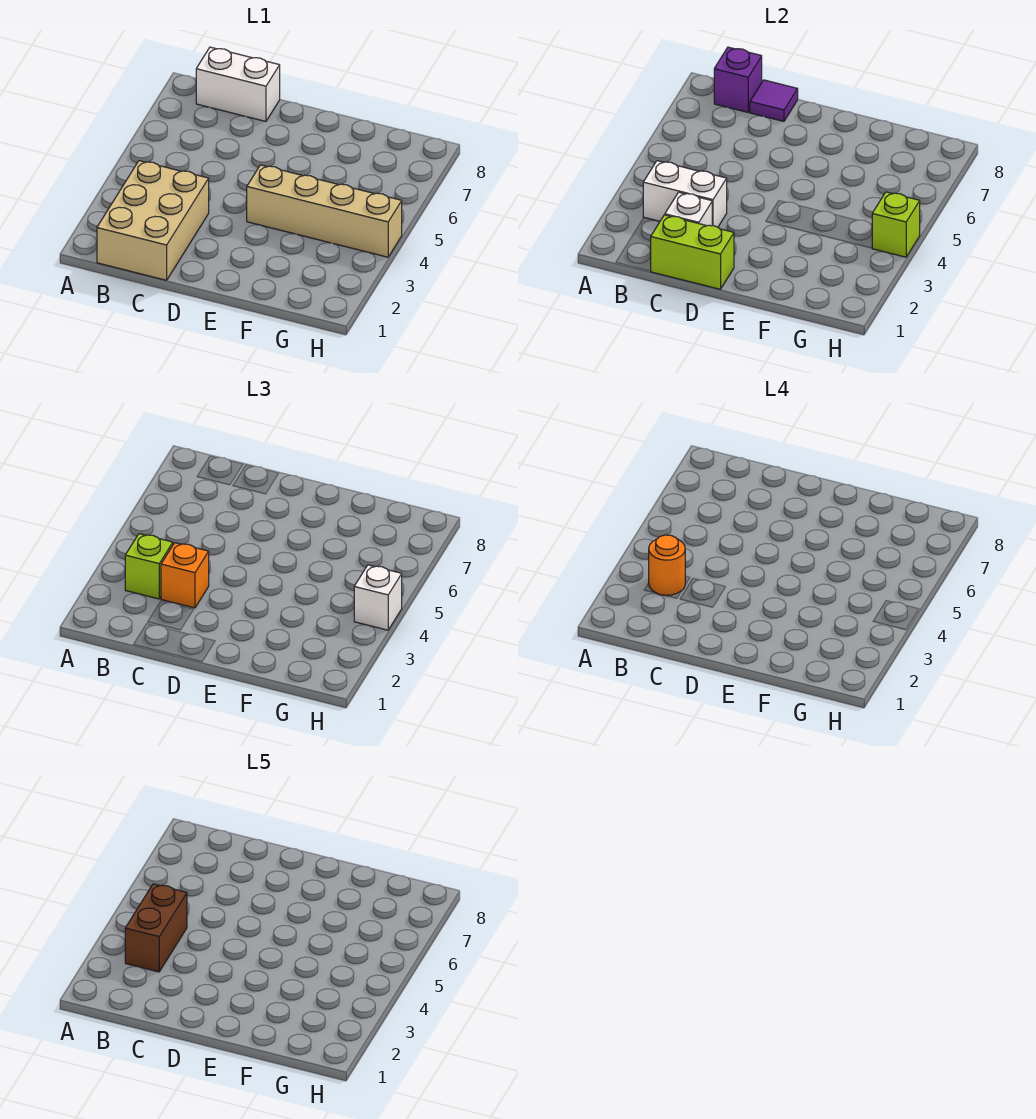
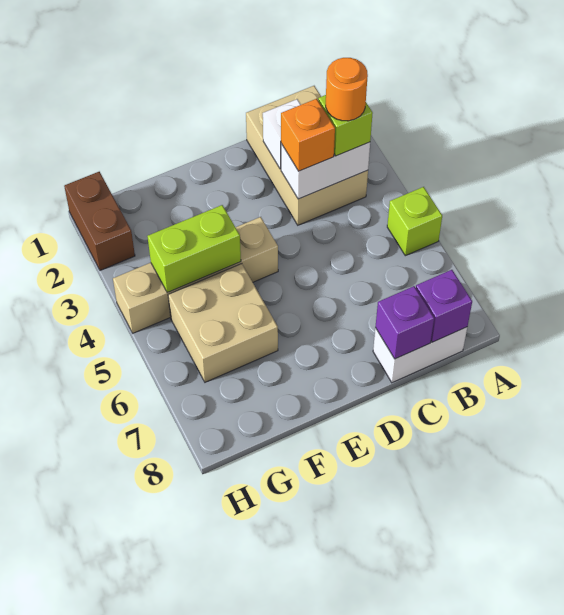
brown 1x2 brick [125,884,187,972] -> brown 1x2 brick moved to [64,172,135,270]
lime 1x2 brick [651,215,734,289] -> lime 1x2 brick moved to [148,205,241,293]
purple 1x1 tile [750,80,798,121] -> purple 1x1 brick [375,286,434,359]
none -> tan 2x2 brick [168,264,278,382]
lime 1x1 brick [872,192,920,257] -> lime 1x1 brick moved to [387,187,442,256]
white 1x1 brick [354,565,402,630] -> none

